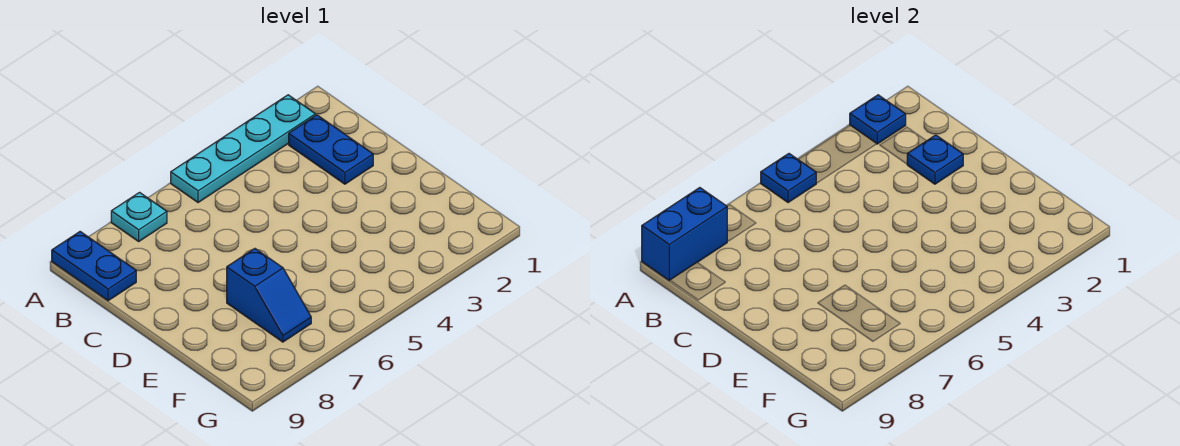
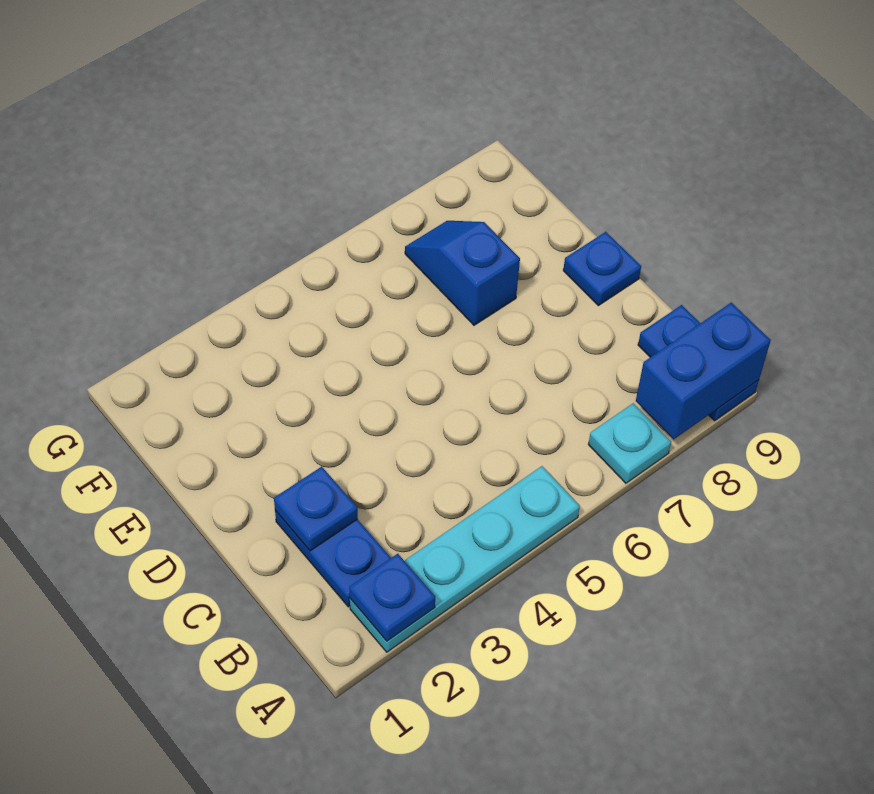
blue 1x1 plate [761,154,816,203] -> blue 1x1 plate moved to [563,232,641,306]

